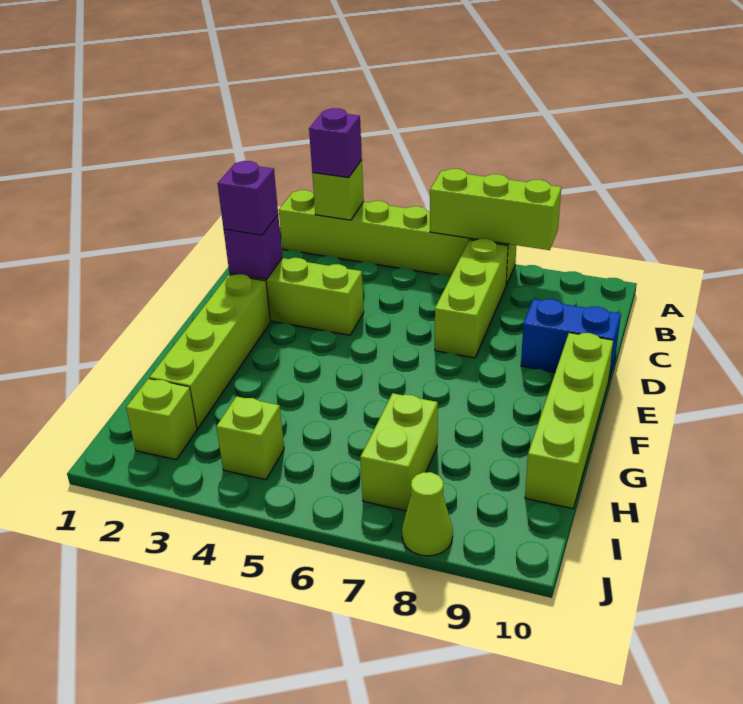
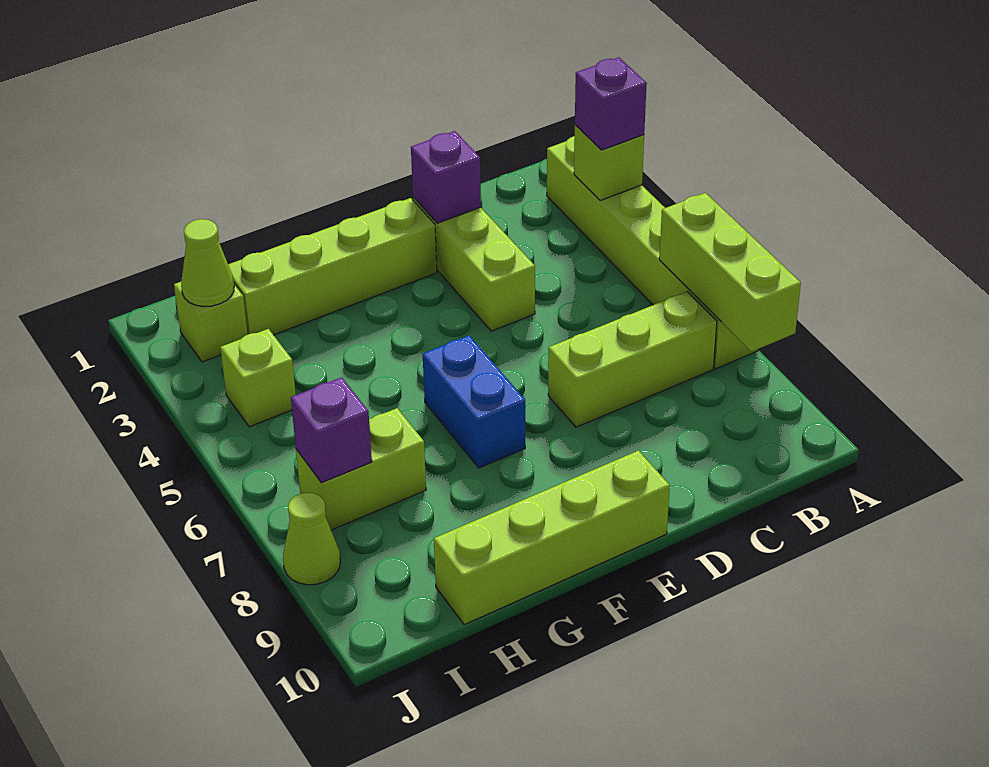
purple 1x1 brick [217,161,278,235] -> purple 1x1 brick moved to [291,377,372,483]
blue 1x2 brick [521,299,621,382] -> blue 1x2 brick moved to [423,335,525,468]
none -> lime 1x1 cone [181,219,234,307]

